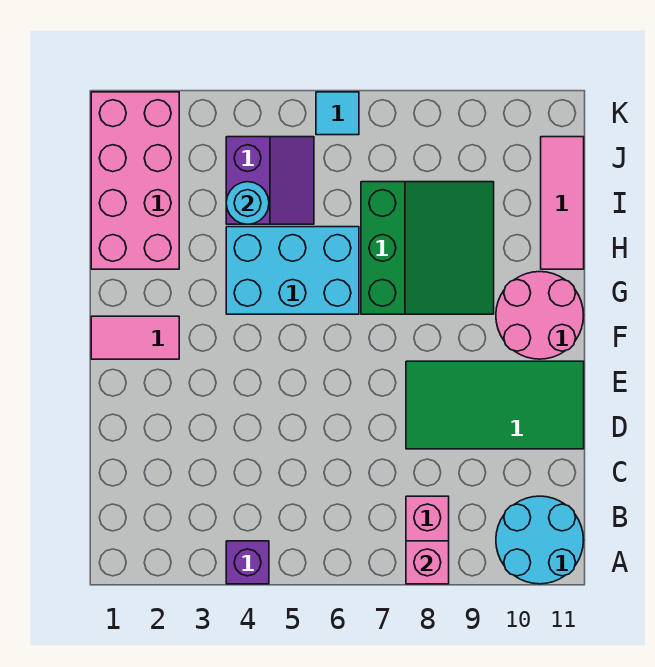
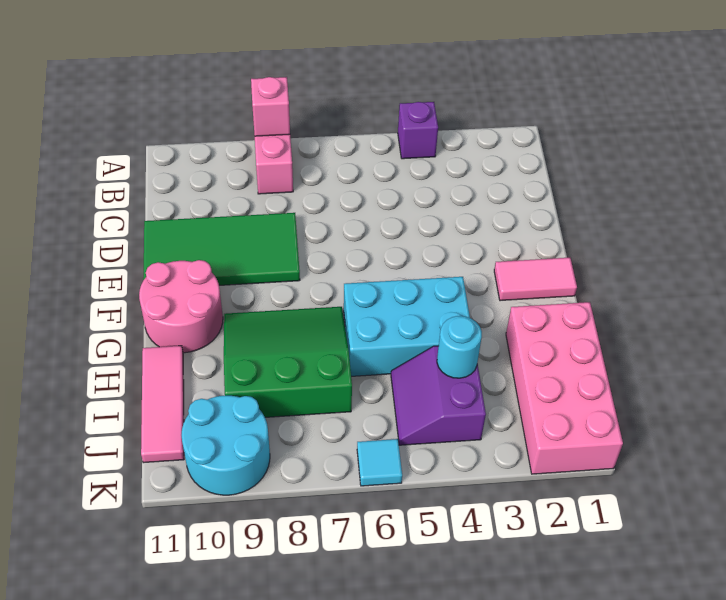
cyan 2x2 round brick [496,496,584,584] -> cyan 2x2 round brick moved to [182,396,270,495]
green 3x3 slope [361,182,494,314] -> green 3x3 slope turned to [224,307,352,417]

